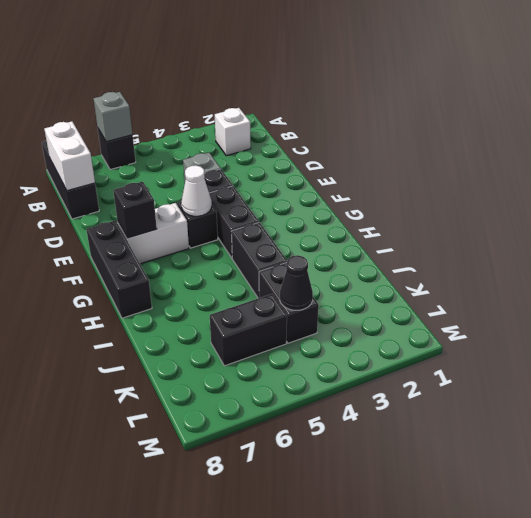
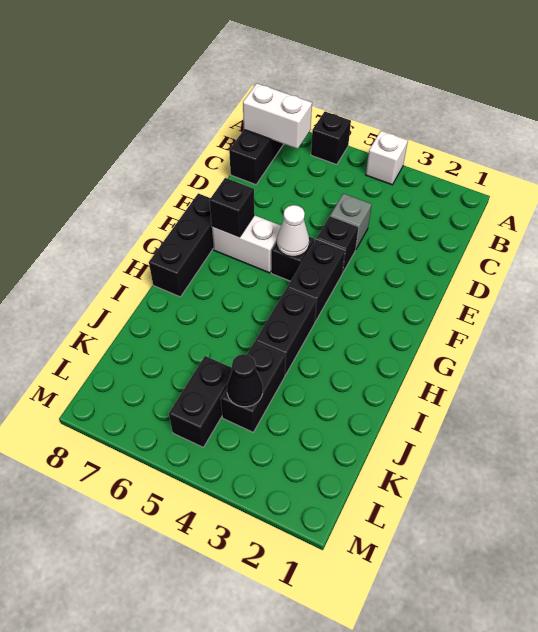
grey 1x1 brick [94,92,133,142] -> none
white 1x1 brick [215,108,251,156] -> white 1x1 brick moved to [366,131,408,185]
white 1x2 brick [44,121,95,191] -> white 1x2 brick turned to [243,83,312,149]
black 1x2 brick [210,294,287,366] -> black 1x2 brick turned to [169,356,232,447]

